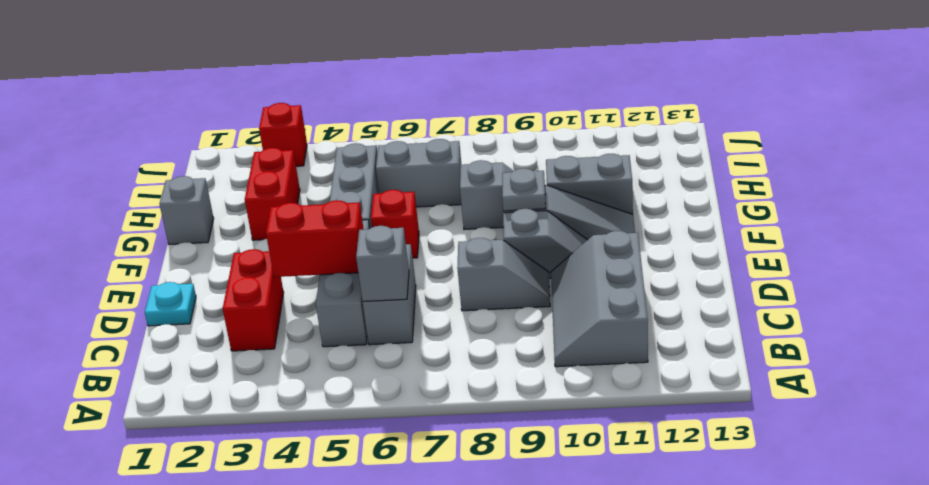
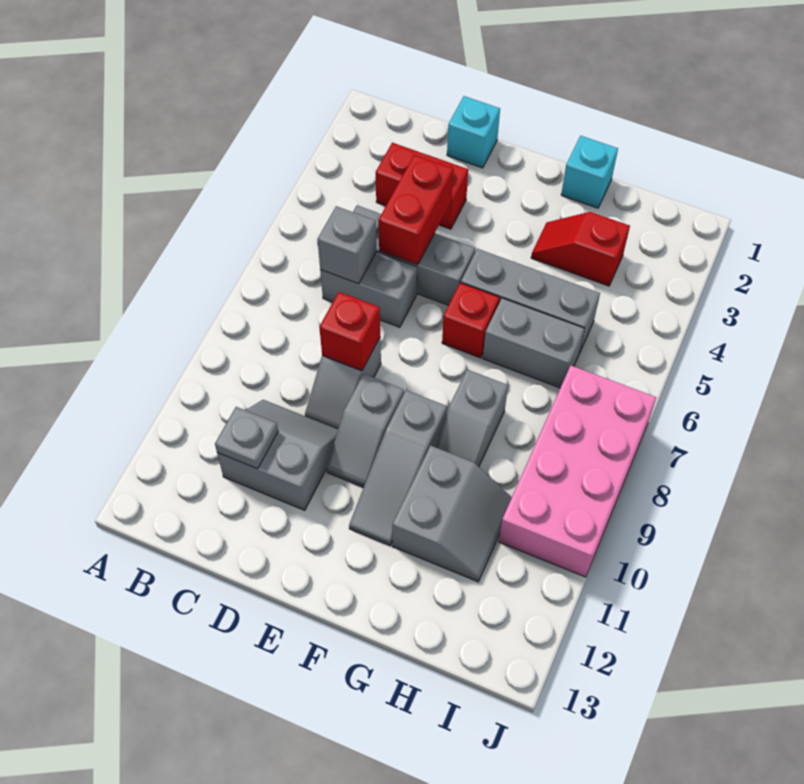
grey 2x3 slope [551,231,648,367] -> grey 2x2 slope [217,400,338,510]
cyan 1x1 plate [145,282,196,326] -> cyan 1x1 brick [447,96,500,168]
grey 1x1 plate [502,168,546,211] -> grey 1x1 plate moved to [215,407,278,469]
grey 1x1 brick [160,176,214,244] -> cyan 1x1 brick [561,136,618,208]
red 1x2 brick [245,148,300,240] -> red 1x2 slope [531,212,630,286]
grey 1x2 brick [376,139,461,207] -> grey 1x2 brick turned to [483,298,584,388]
none -> pink 2x4 brick [499,366,656,577]
red 1x1 brick [259,103,307,166] -> red 1x1 brick moved to [319,292,380,371]

